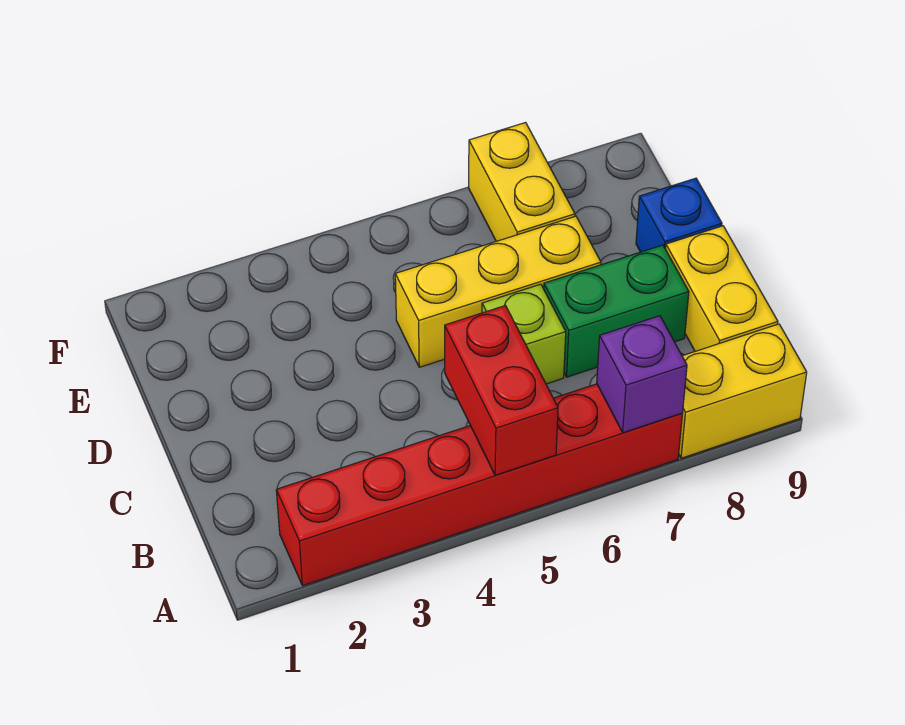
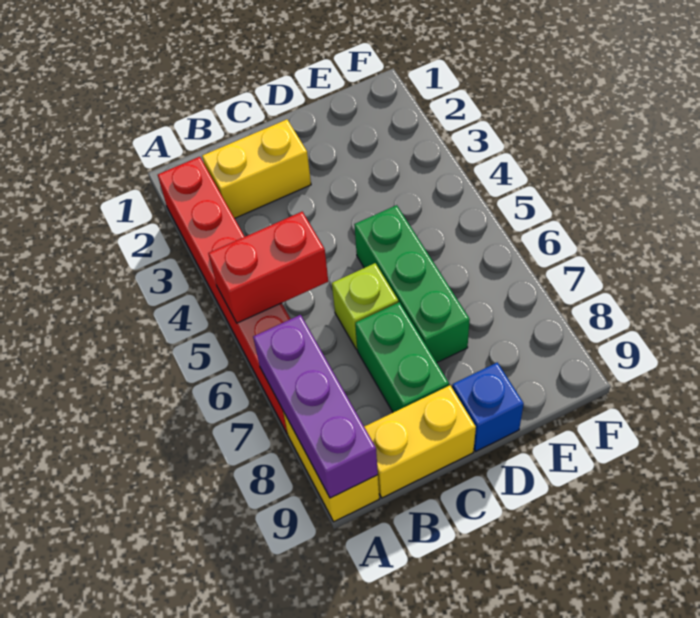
purple 1x1 brick [597,316,687,433] -> purple 1x3 brick [253,315,378,498]
yellow 1x3 brick [395,216,601,367] -> green 1x3 brick [354,205,470,363]
yellow 1x2 brick [469,123,575,241] -> yellow 1x2 brick moved to [202,120,311,218]

